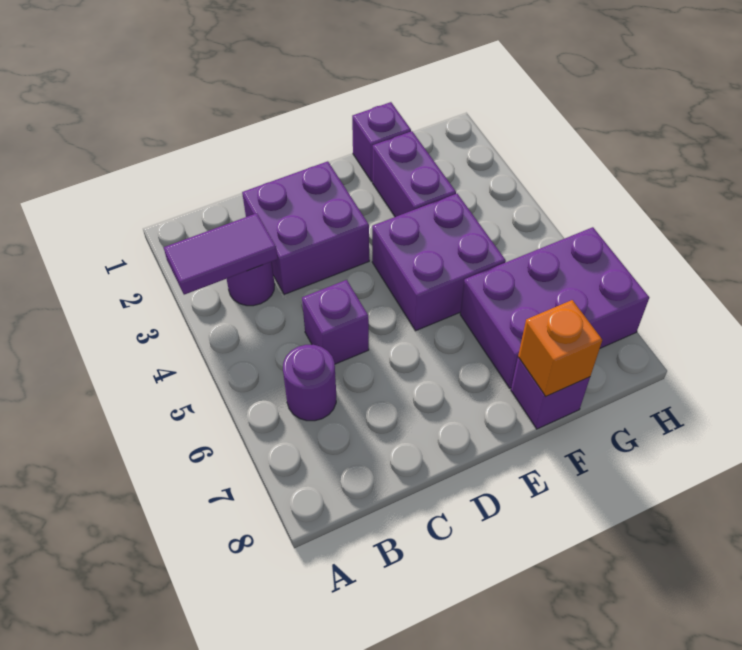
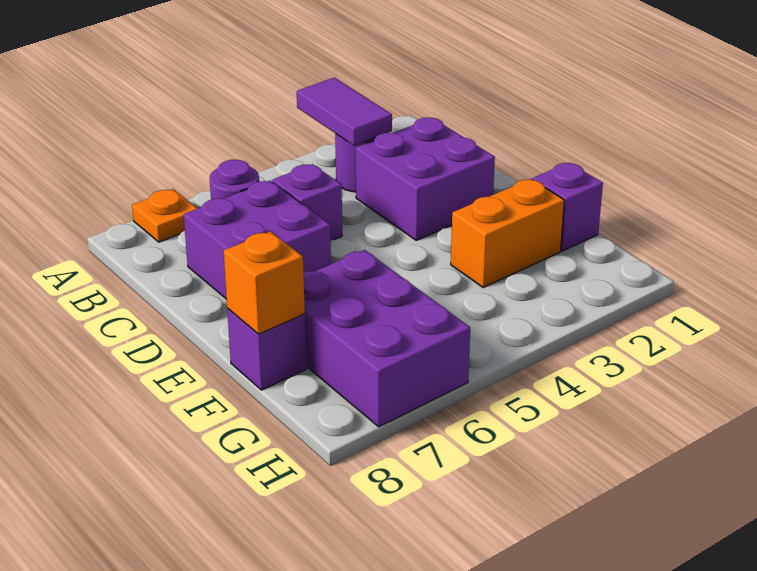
none -> orange 1x1 plate [132,189,198,242]
purple 2x2 brick [372,194,506,331] -> purple 2x2 brick moved to [184,181,331,299]
purple 1x2 brick [373,131,456,217] -> orange 1x2 brick [451,179,564,288]

